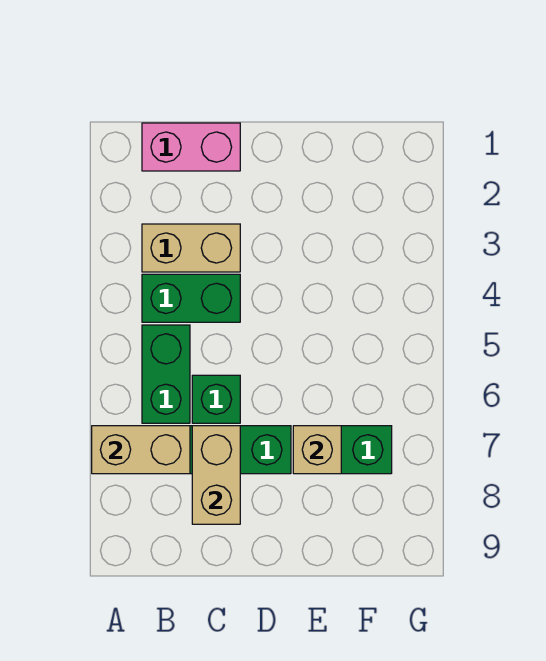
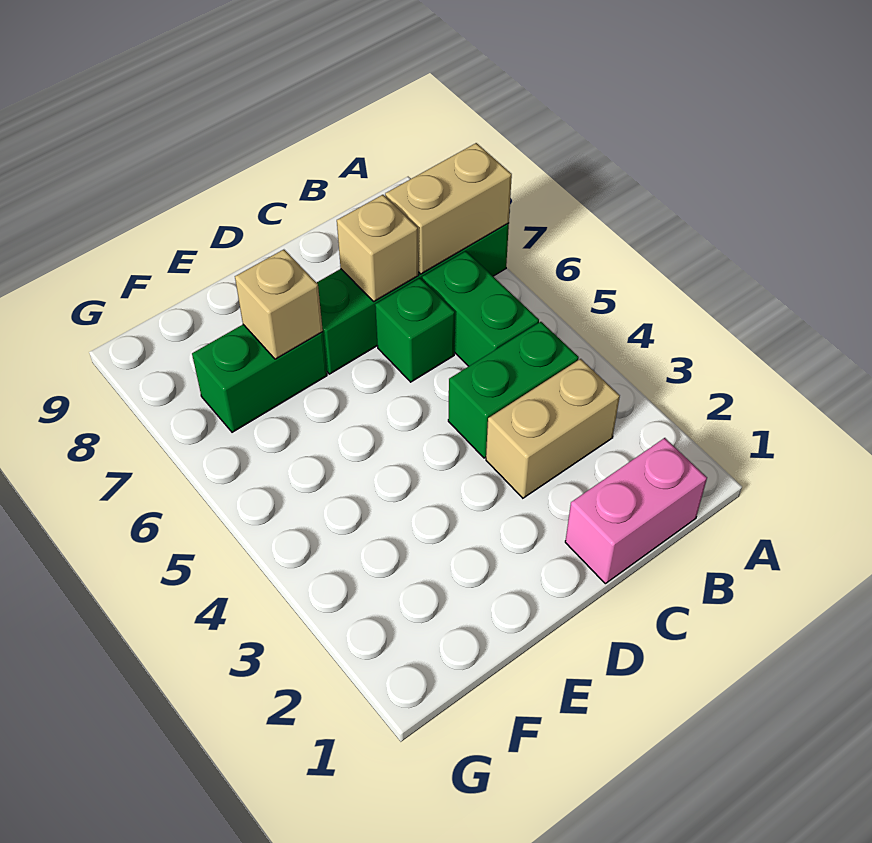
tan 1x2 brick [192,426,240,524] -> tan 1x1 brick [337,195,419,301]

